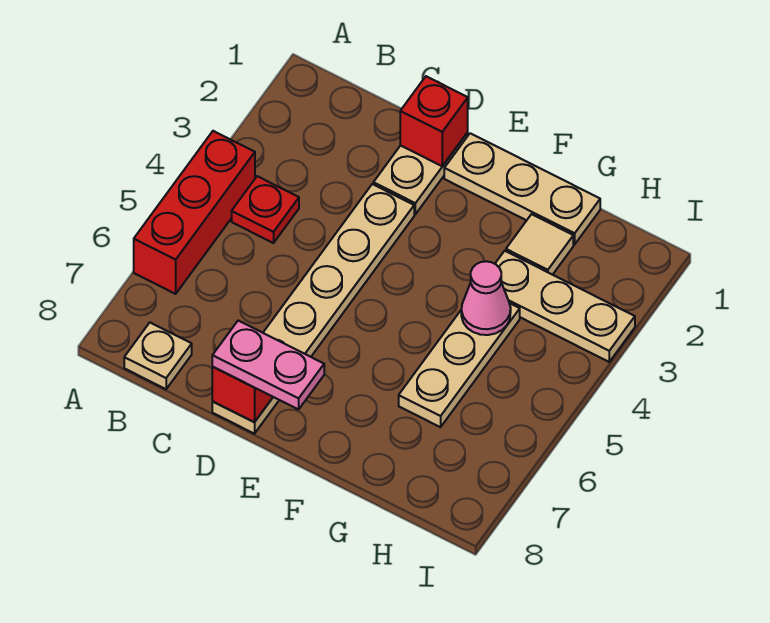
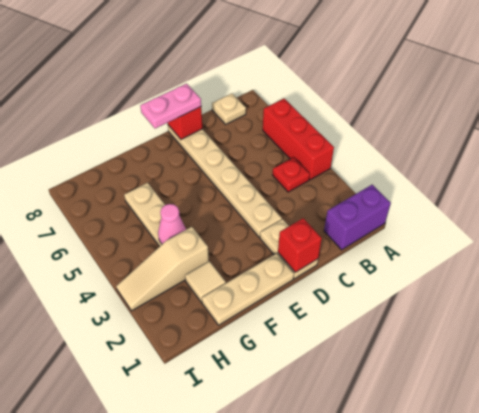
none -> purple 1x2 brick [324,185,391,250]
tan 1x3 plate [495,251,635,362] -> tan 1x3 slope [116,227,209,311]

